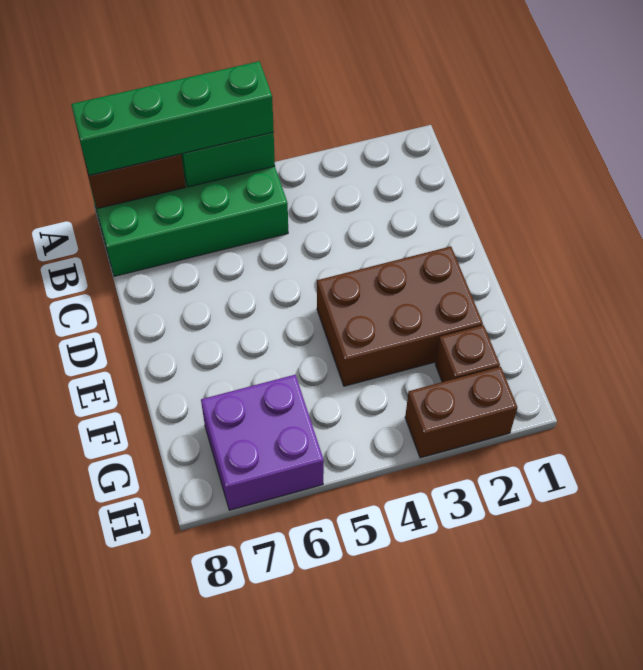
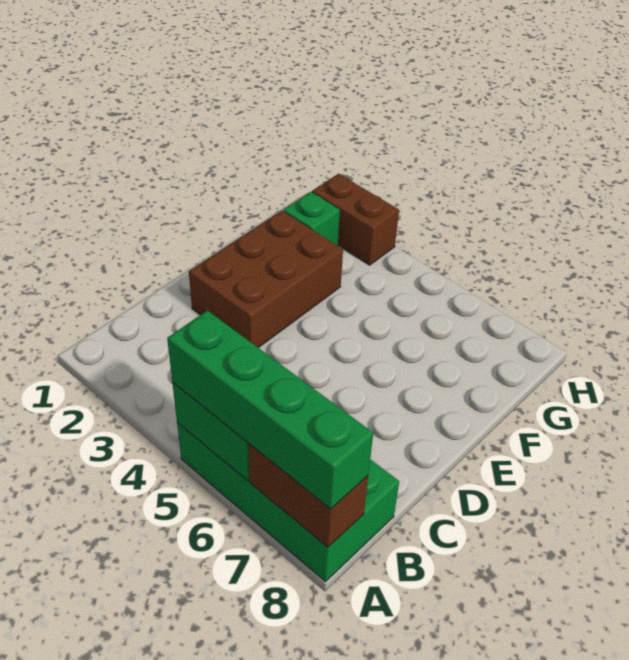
brown 2x3 brick [317,246,483,386] -> brown 2x3 brick turned to [189,211,343,348]
brown 1x1 brick [435,325,500,382] -> green 1x1 brick [283,192,340,246]
purple 2x2 brick [201,375,324,510] -> none

